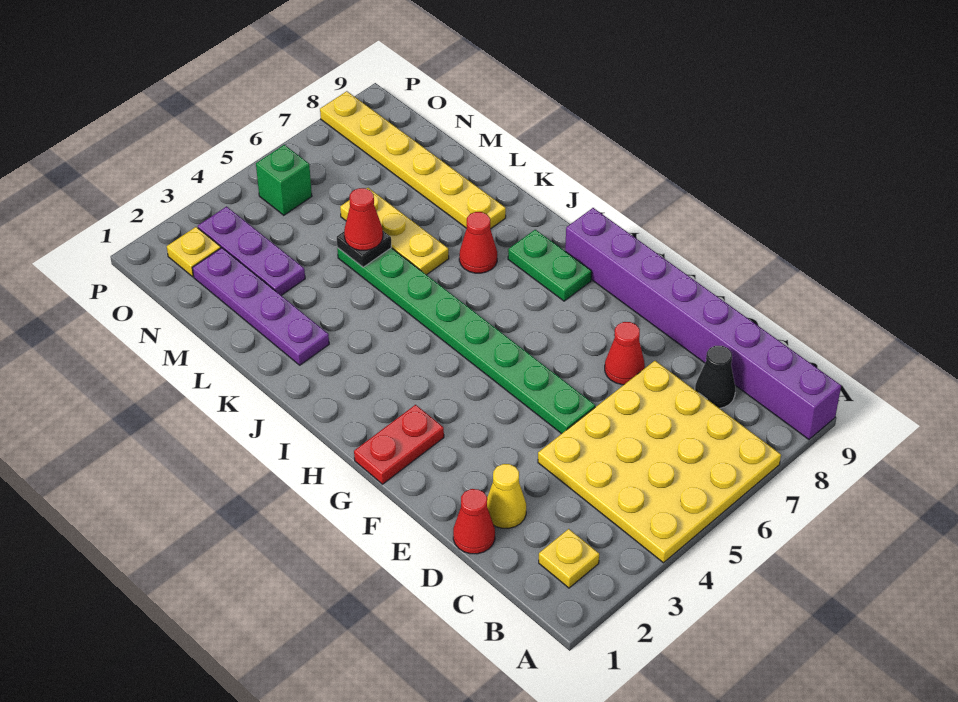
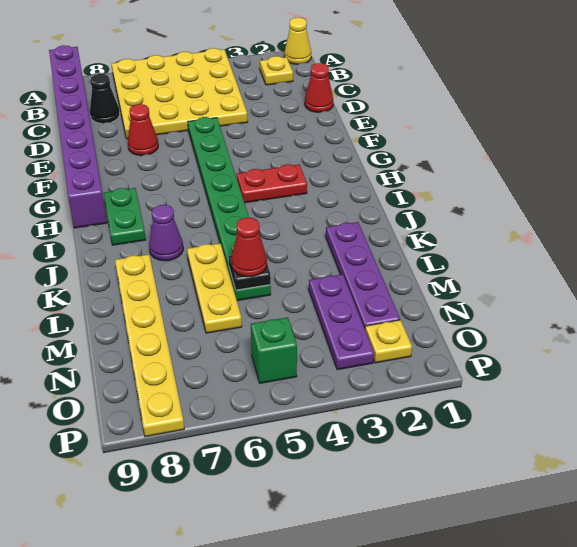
yellow 1x1 cone [487,464,526,528] -> yellow 1x1 cone moved to [284,18,311,64]
red 1x2 plate [354,405,444,484] -> red 1x2 plate moved to [237,164,307,203]
red 1x1 cone [459,212,497,273] -> purple 1x1 cone [149,205,183,261]

